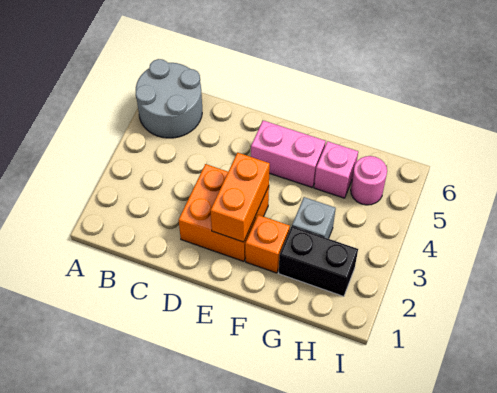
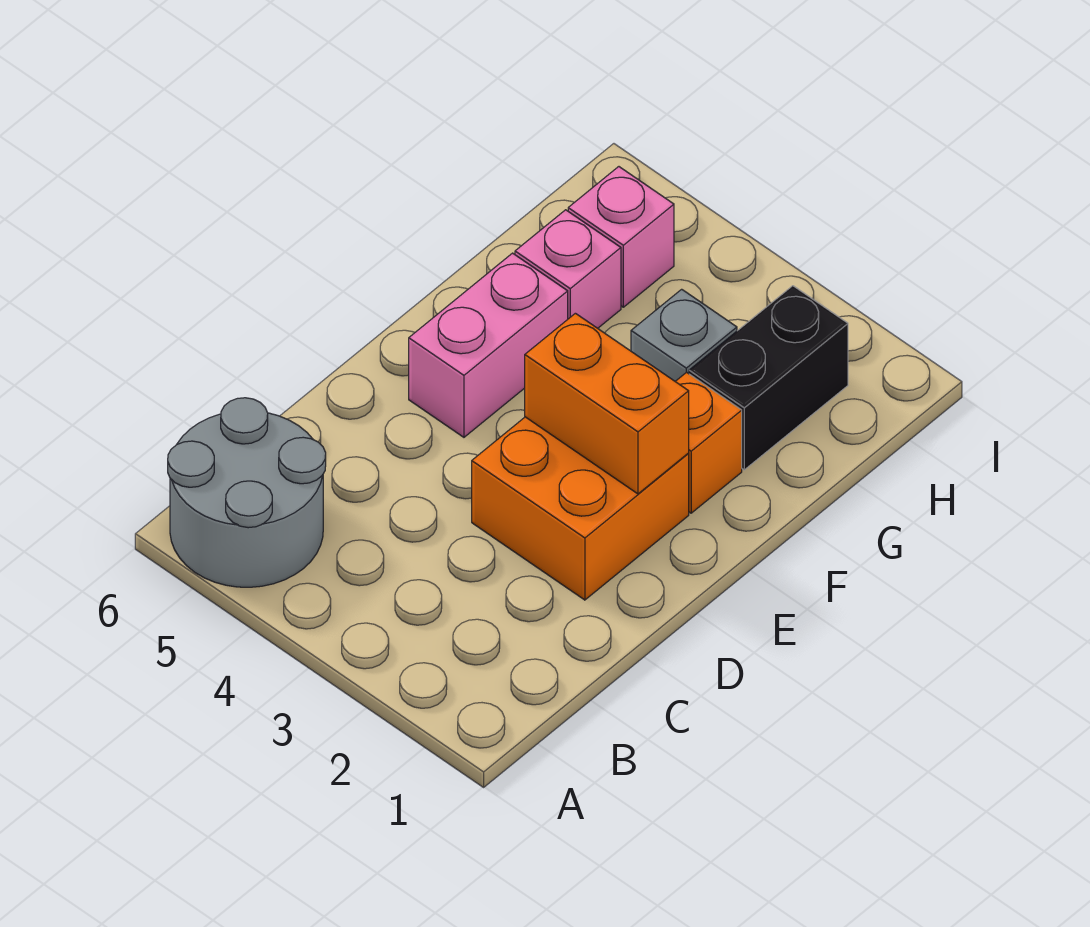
pink 1x1 round brick [351,156,387,205] -> pink 1x1 brick [568,167,674,307]

